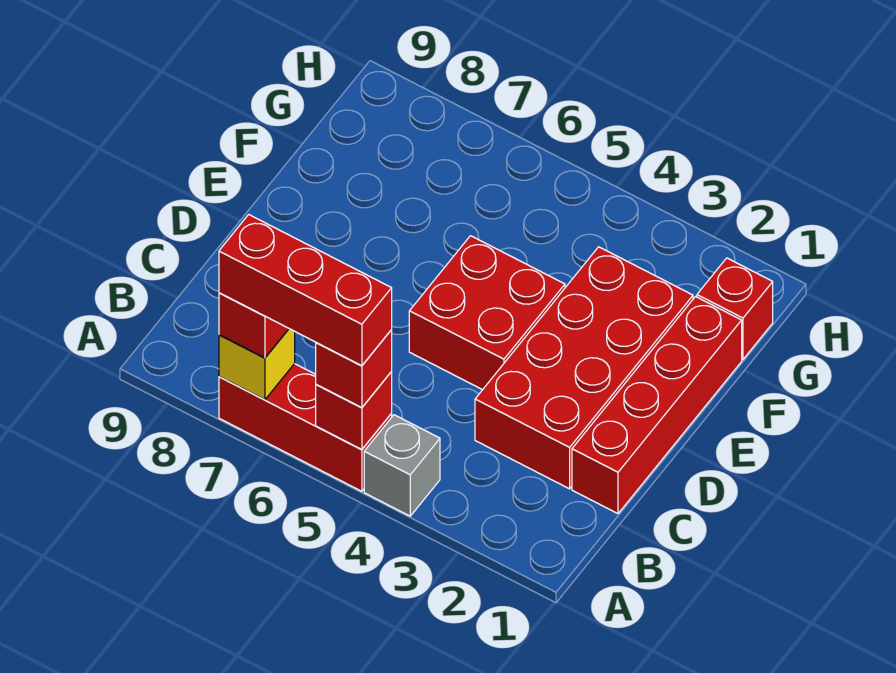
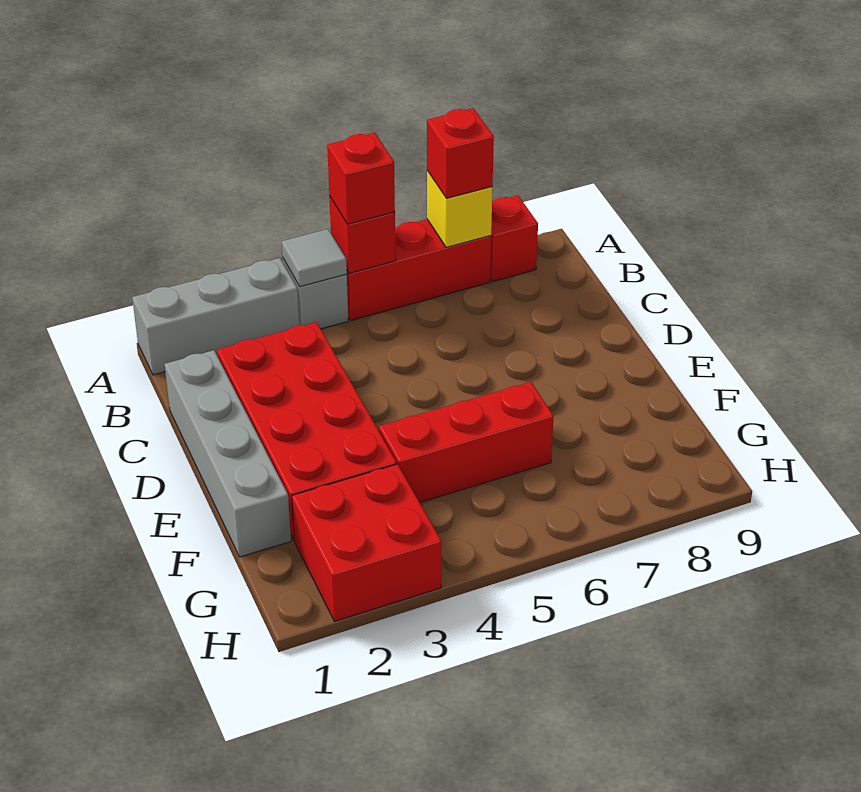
none -> grey 1x3 brick [132,258,299,375]
none -> grey 1x1 tile [282,229,347,287]
red 1x3 brick [219,215,392,366] -> red 1x3 brick moved to [379,382,554,502]
red 1x4 brick [572,297,742,514] -> grey 1x4 brick [165,350,291,557]
red 2x2 brick [409,236,565,390] -> red 2x2 brick moved to [292,464,441,621]
red 1x1 brick [697,258,773,359] -> red 1x1 brick moved to [490,195,538,282]

